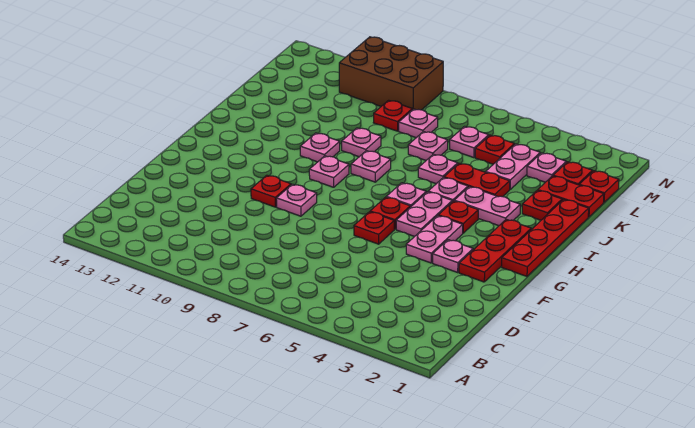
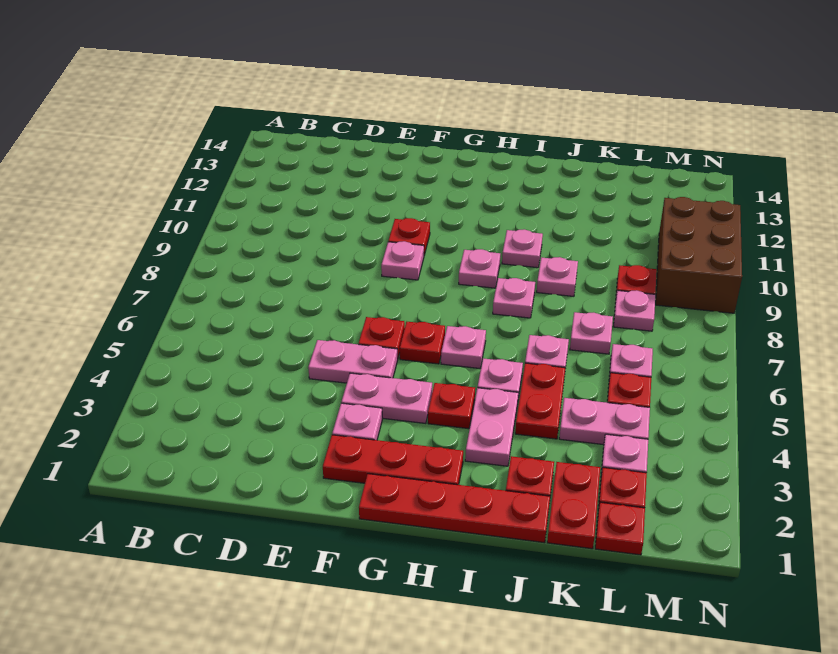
pink 1x2 plate [396,192,452,236] -> pink 1x2 plate moved to [308,340,398,383]

